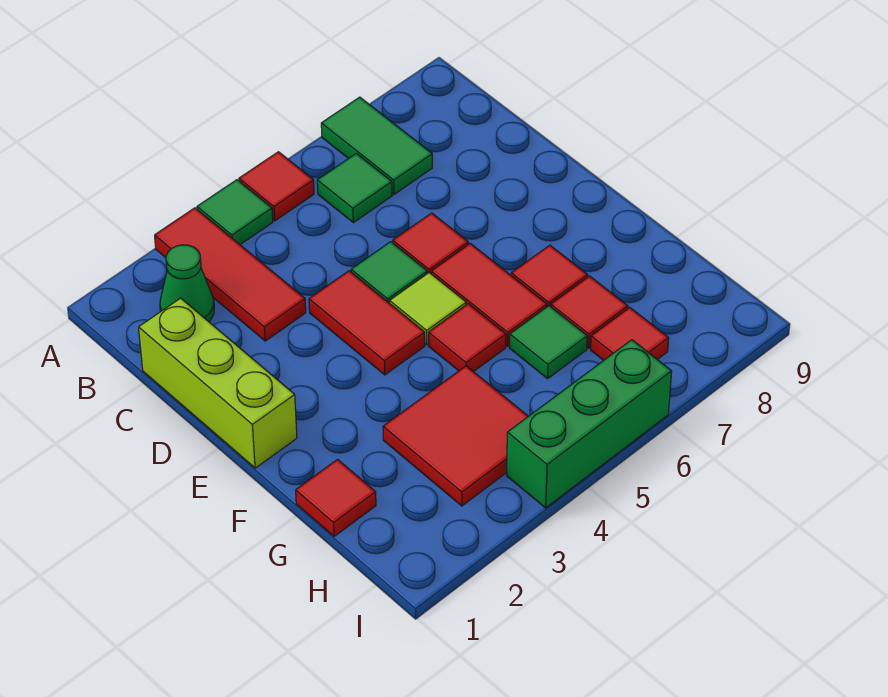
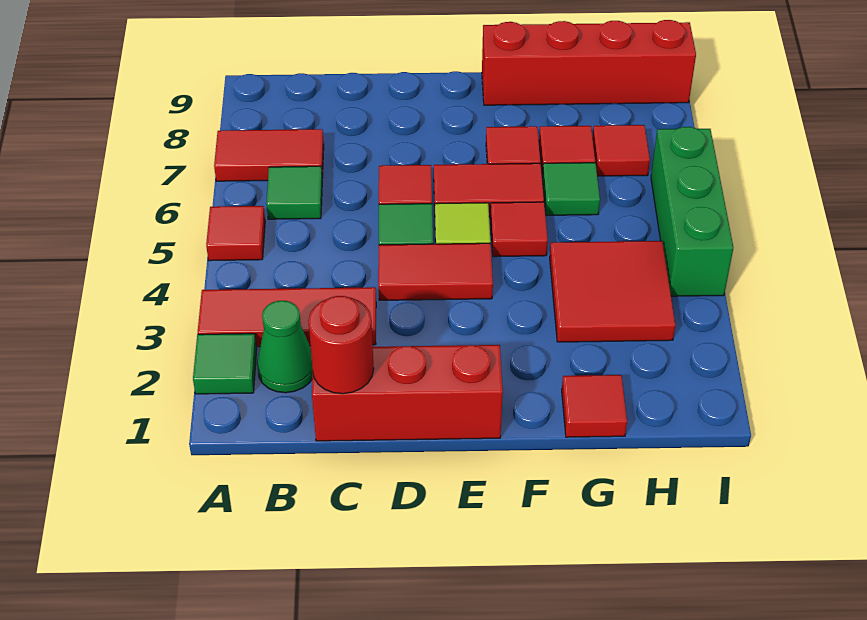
green 1x1 tile [197,180,273,245] -> green 1x1 tile moved to [193,334,257,394]
green 1x2 tile [321,97,432,194] -> red 1x2 tile [214,129,324,181]
lime 1x3 brick [139,298,297,468] -> red 1x3 brick [312,345,503,441]
none -> red 1x1 round brick [308,296,374,394]
none -> red 1x4 brick [482,20,696,105]

